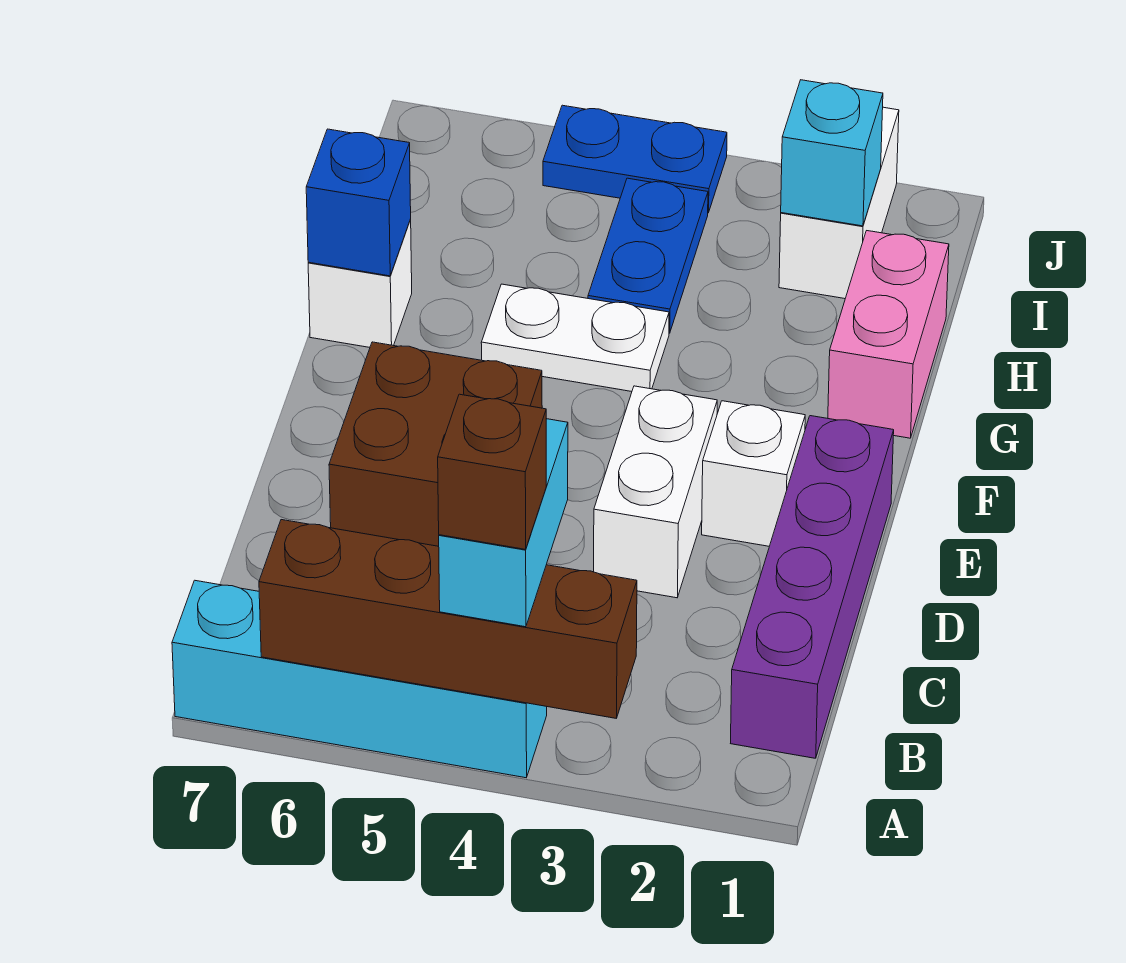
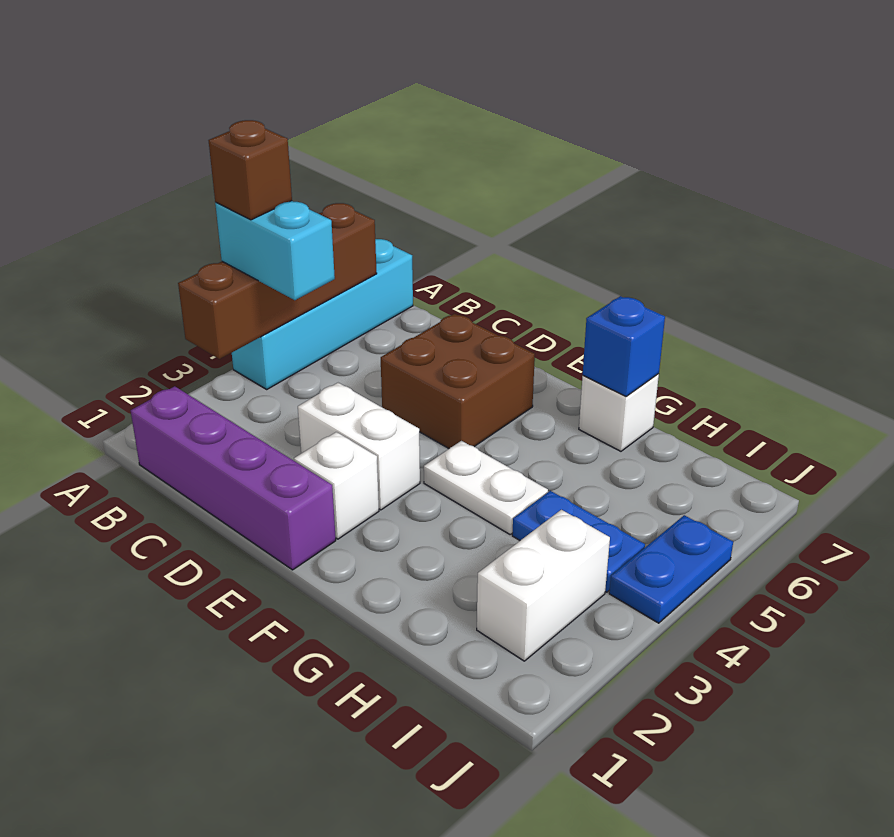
pink 1x2 brick [828,231,949,438] -> none
white 1x2 plate [481,284,669,392] -> white 1x2 plate turned to [424,441,548,534]
white 1x2 brick [779,107,899,299] -> white 1x2 brick turned to [477,510,610,661]
cyan 1x1 brick [781,80,883,226] -> none

